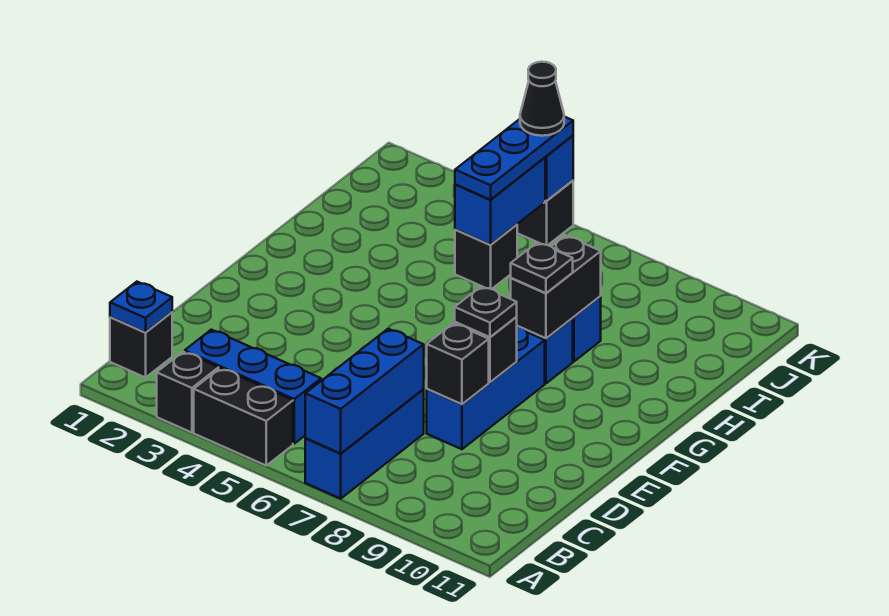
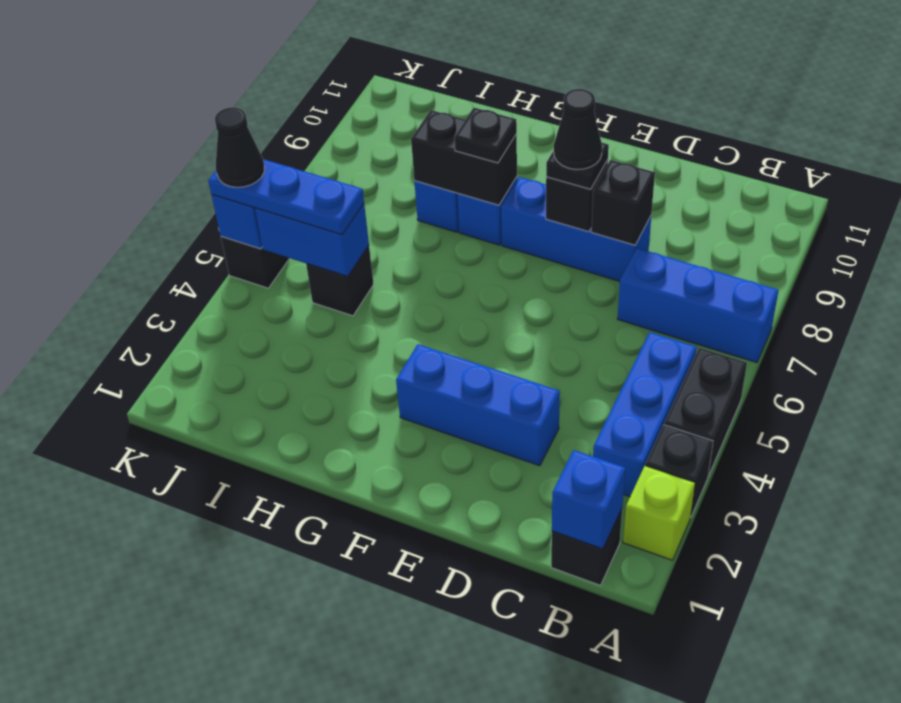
none -> lime 1x1 brick [623,466,695,560]
blue 1x3 brick [305,329,424,453] -> blue 1x3 brick moved to [396,344,560,466]
blue 1x1 plate [110,282,172,332] -> blue 1x1 brick [552,450,625,549]
none -> black 1x1 cone [554,89,602,170]

